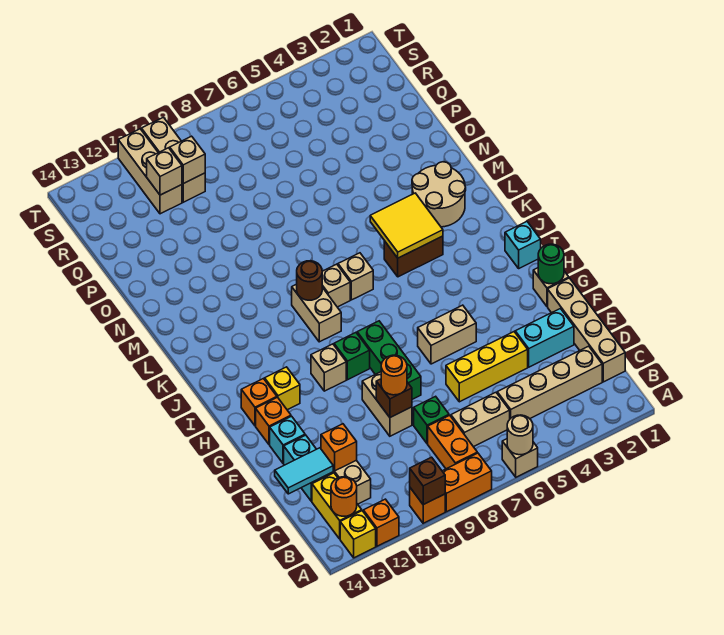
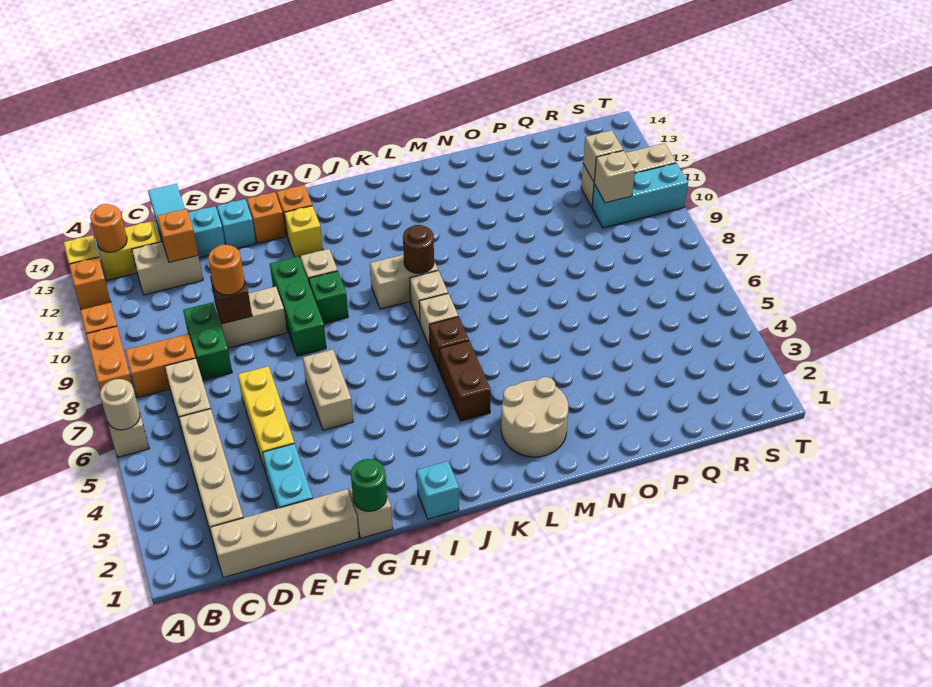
brown 1x1 brick [410,457,445,505] -> brown 1x1 brick moved to [429,317,469,371]
green 1x1 brick [414,396,449,444] -> green 1x2 brick [183,302,232,381]
green 1x3 brick [357,321,421,399] -> green 1x3 brick turned to [270,256,326,356]
yellow 2x2 tile [370,193,443,258] -> none
tan 1x3 brick [141,117,205,202] -> cyan 1x3 brick [592,163,688,228]

